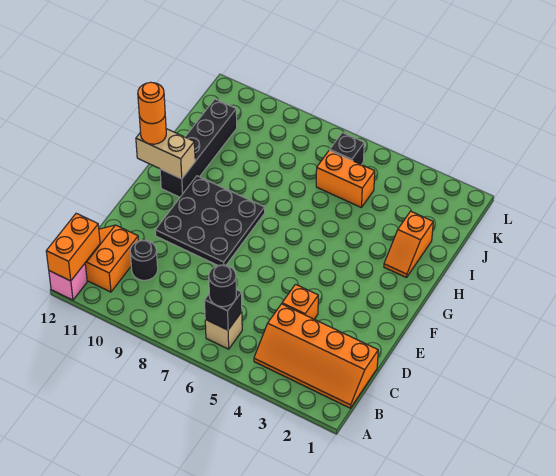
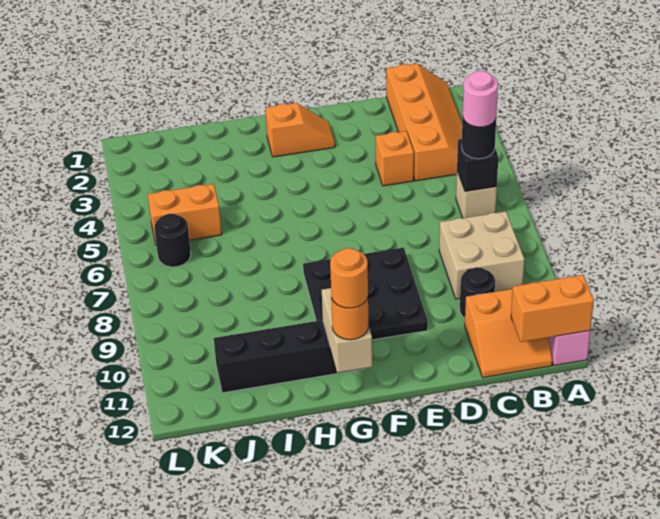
none -> pink 1x1 round brick [463,71,498,127]
none -> tan 2x2 brick [439,211,525,299]
orange 1x2 slope [384,211,433,278] -> orange 1x2 slope moved to [265,103,335,157]
orange 1x2 brick [316,150,375,208] -> orange 1x2 brick turned to [148,184,222,244]
black 1x1 brick [330,132,364,165] -> black 1x1 round brick [154,214,191,267]

